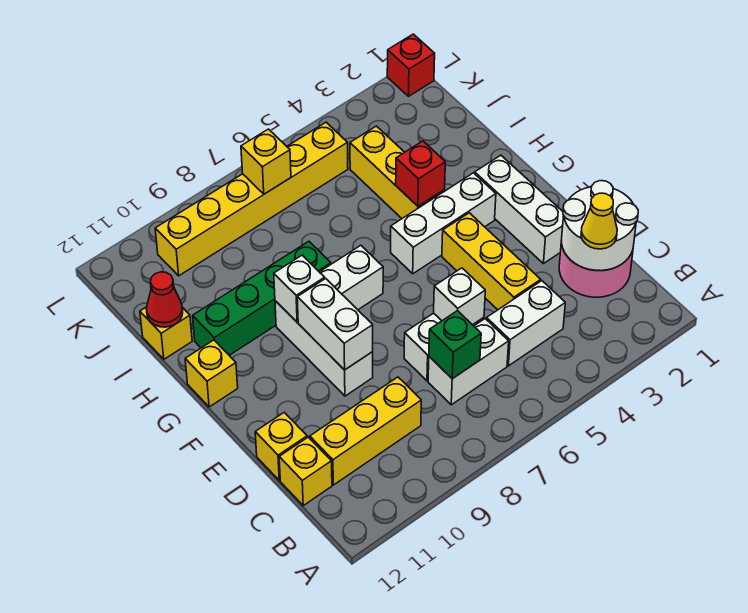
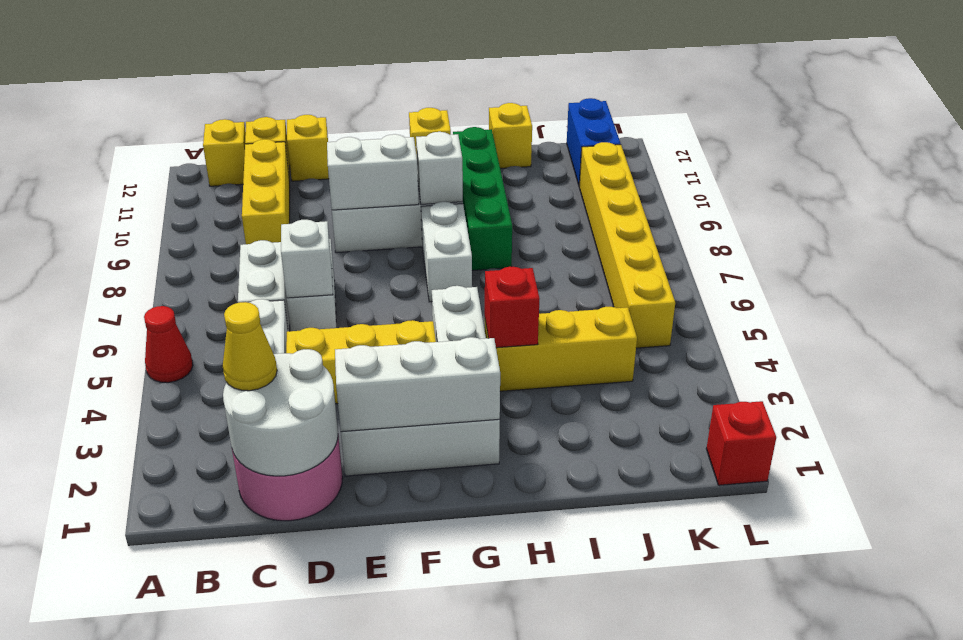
green 1x1 brick [429,311,481,379] -> none
none -> white 1x3 brick [335,337,500,432]
red 1x1 cone [146,272,183,327] -> red 1x1 cone moved to [144,306,193,383]
yellow 1x1 brick [241,129,291,194] -> yellow 1x1 brick moved to [203,119,246,186]
none -> blue 1x2 brick [567,98,621,186]

